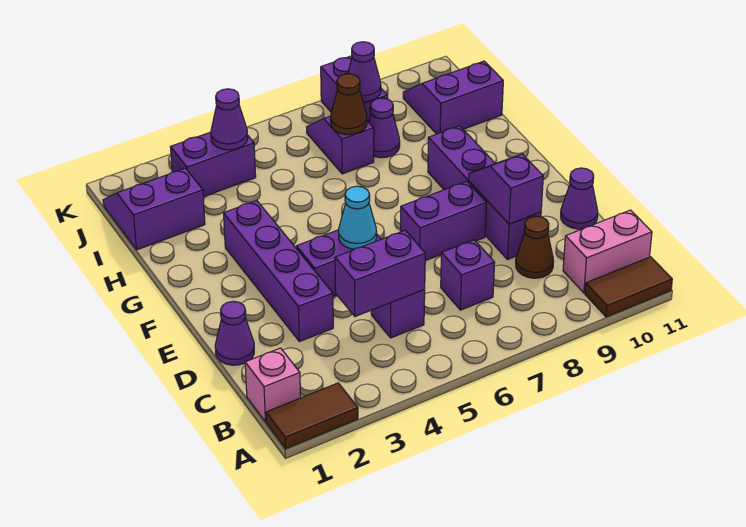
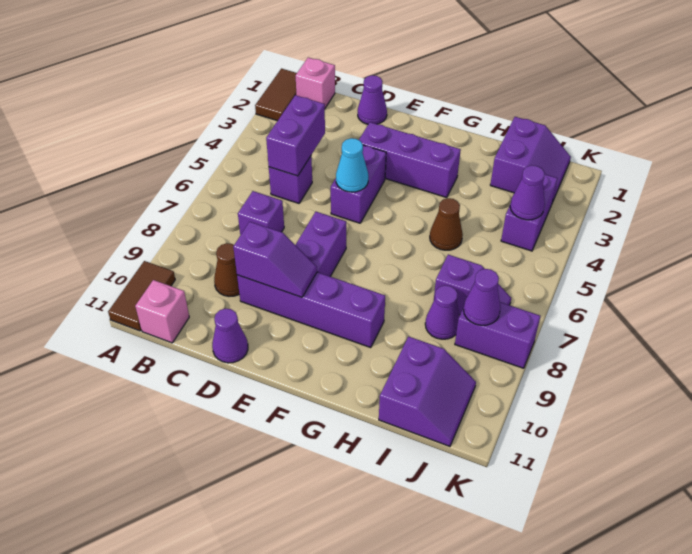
pink 1x2 brick [563,210,652,293] -> pink 1x1 brick [135,280,189,343]
purple 1x4 brick [223,201,333,342] -> purple 1x3 brick [359,122,461,198]
brown 1x1 cone [331,74,367,135] -> brown 1x1 cone moved to [430,198,463,250]

